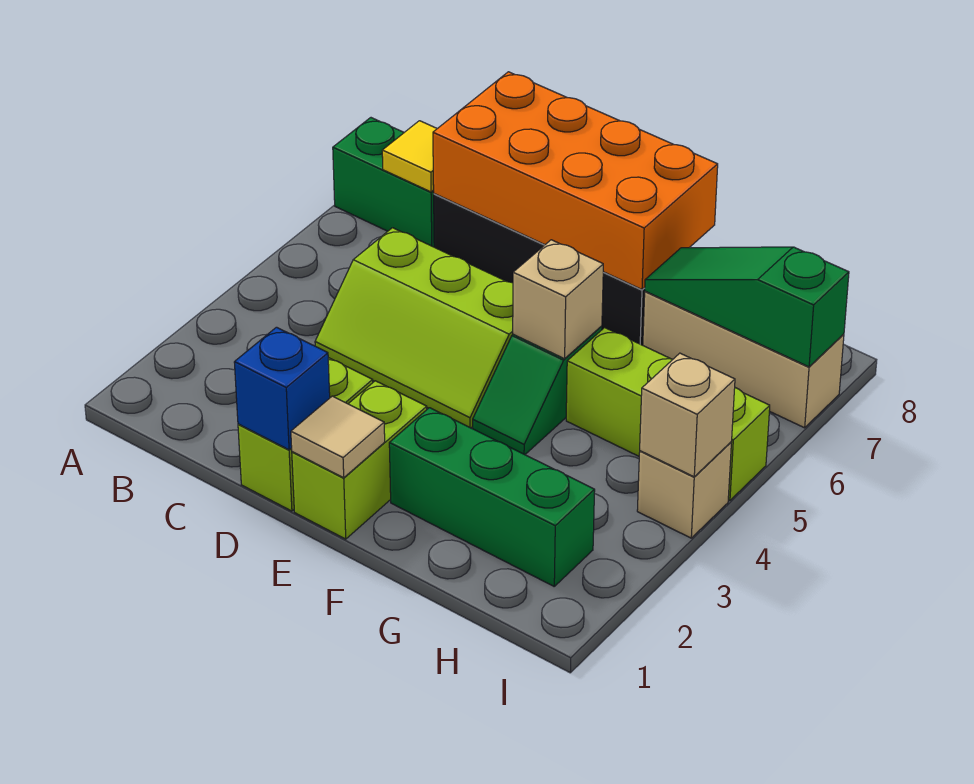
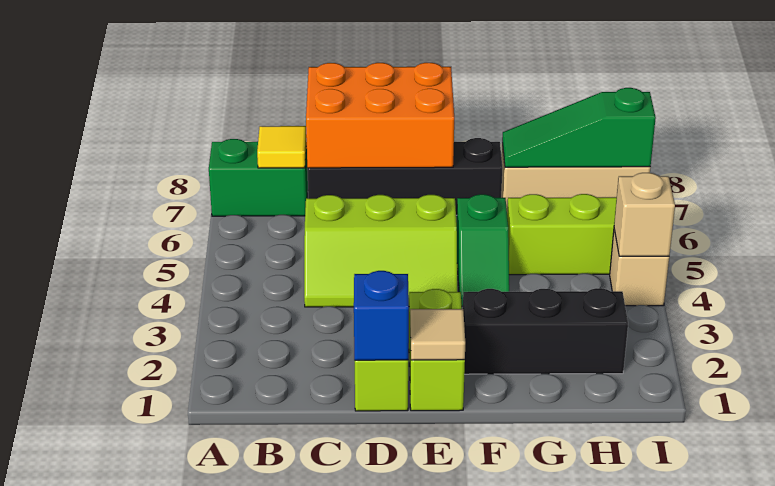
orange 2x4 brick [433,72,718,289] -> orange 2x3 brick [306,63,454,168]
green 1x3 brick [389,408,595,586] -> black 1x3 brick [463,288,628,374]
tan 1x1 brick [513,240,603,359] -> none

